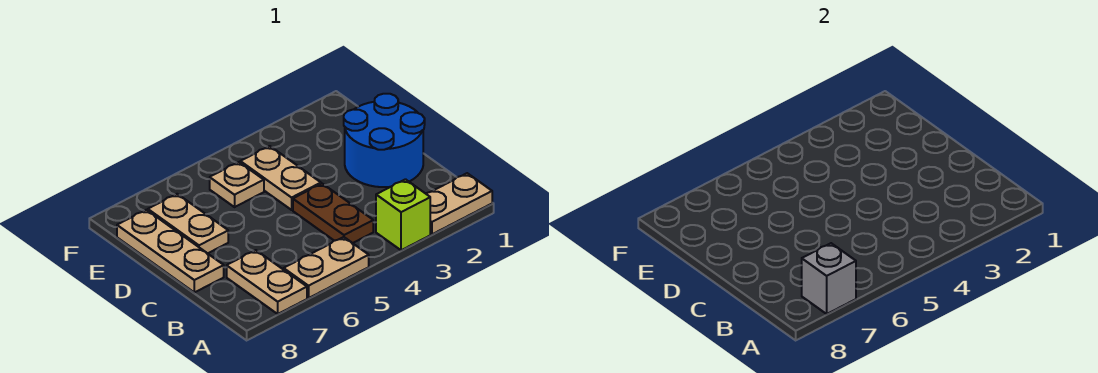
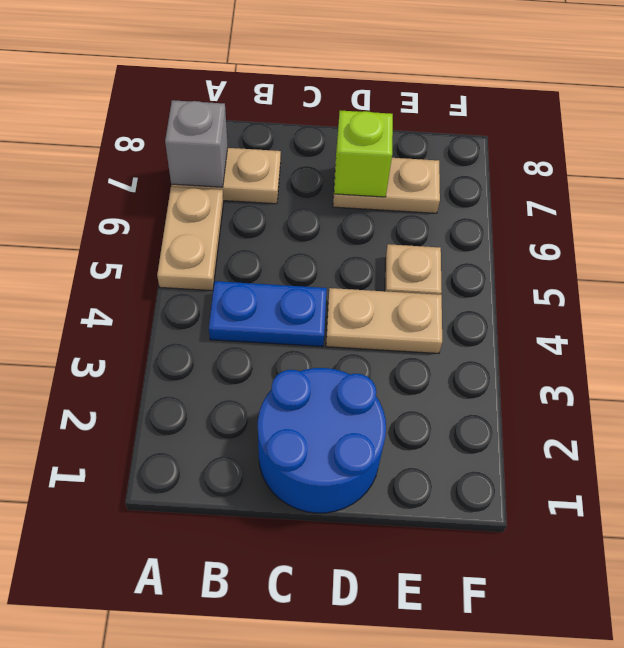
tan 1x2 plate [426,173,492,234] -> none
lime 1x1 brick [376,179,430,250] -> lime 1x1 brick moved to [334,110,393,197]
brown 1x2 plate [293,184,373,243] -> blue 1x2 plate [209,281,327,347]
tan 1x3 plate [117,210,224,292] -> none

